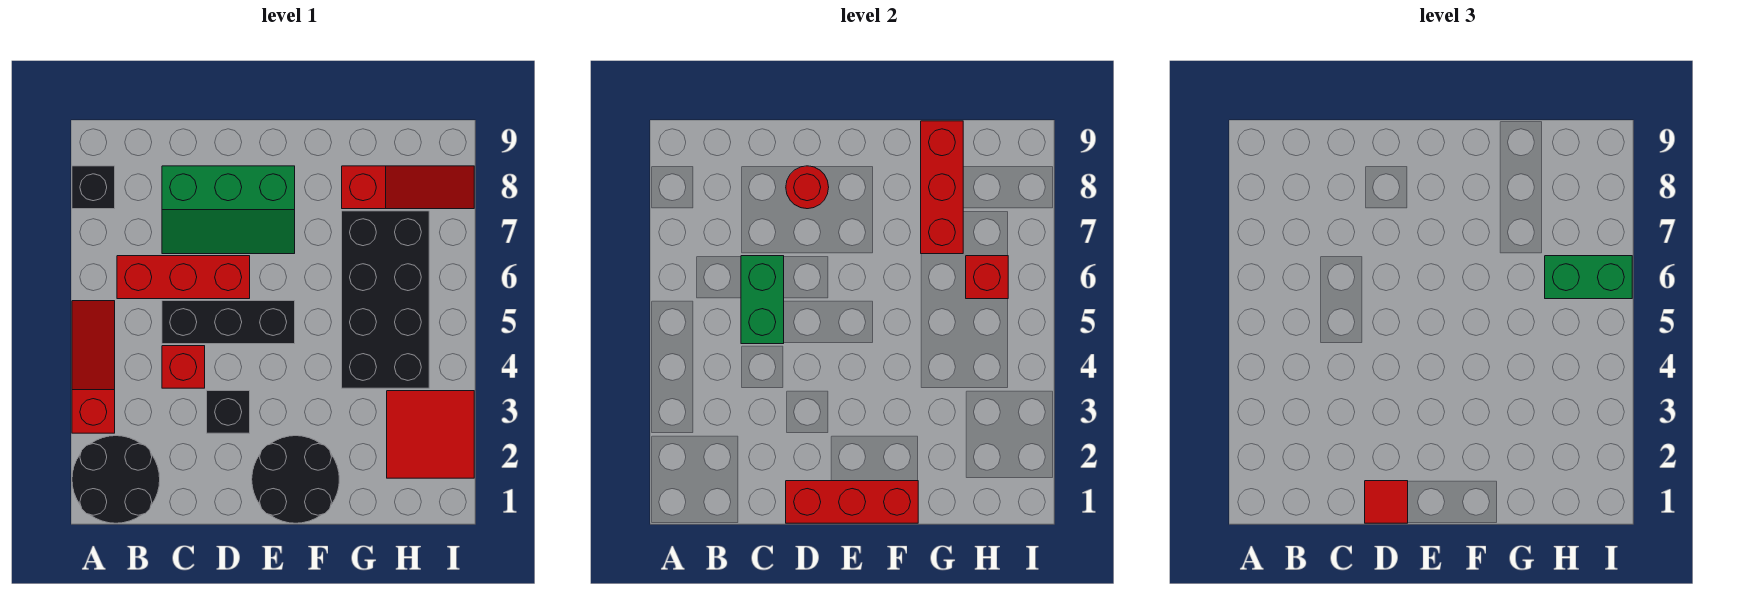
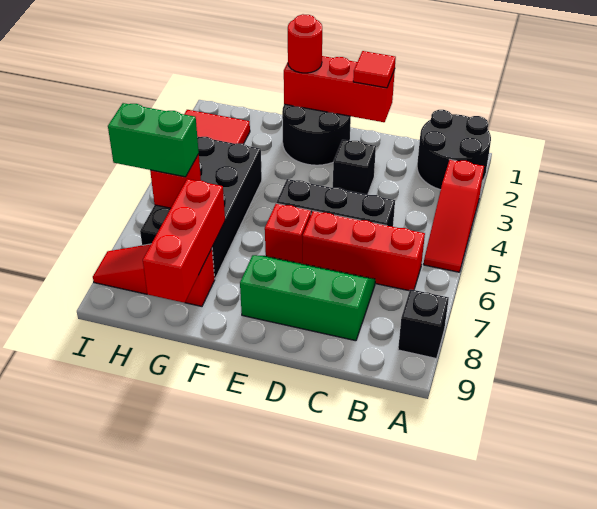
red 1x1 brick [162,346,205,388] -> red 1x1 brick moved to [265,204,311,263]
green 1x2 brick [741,256,784,344] -> none
red 1x1 round brick [786,166,829,209] -> red 1x1 round brick moved to [288,14,322,73]

